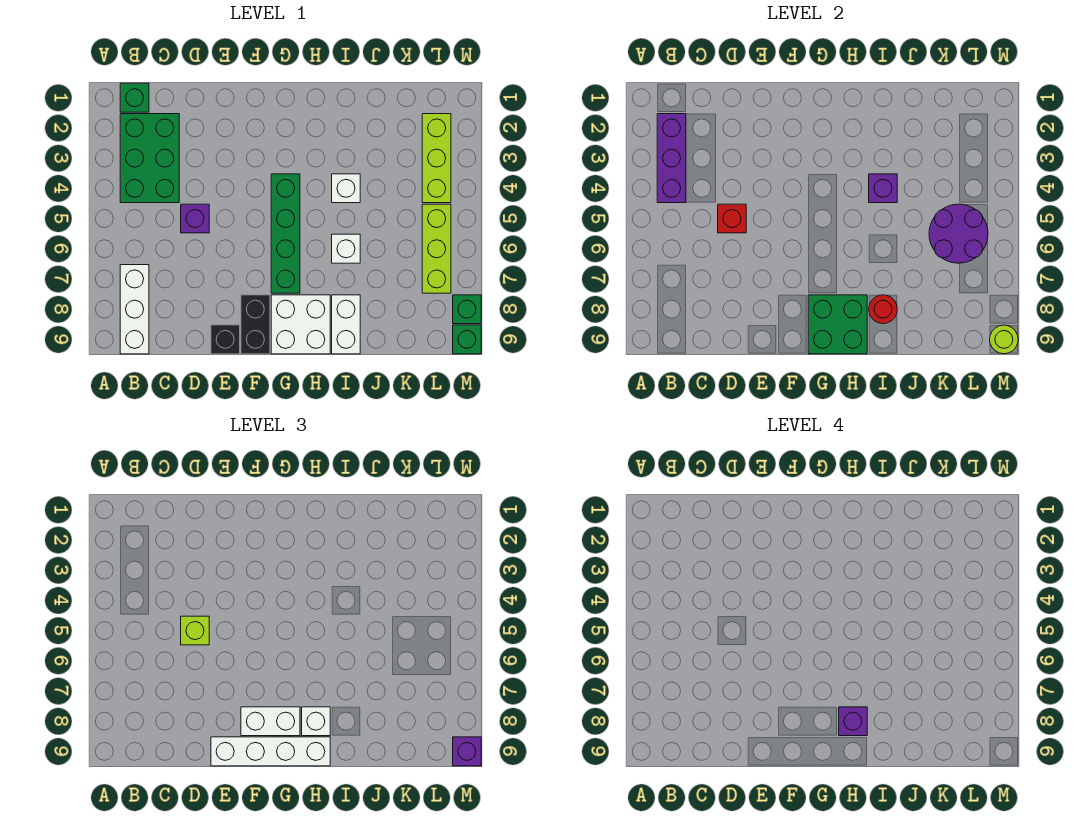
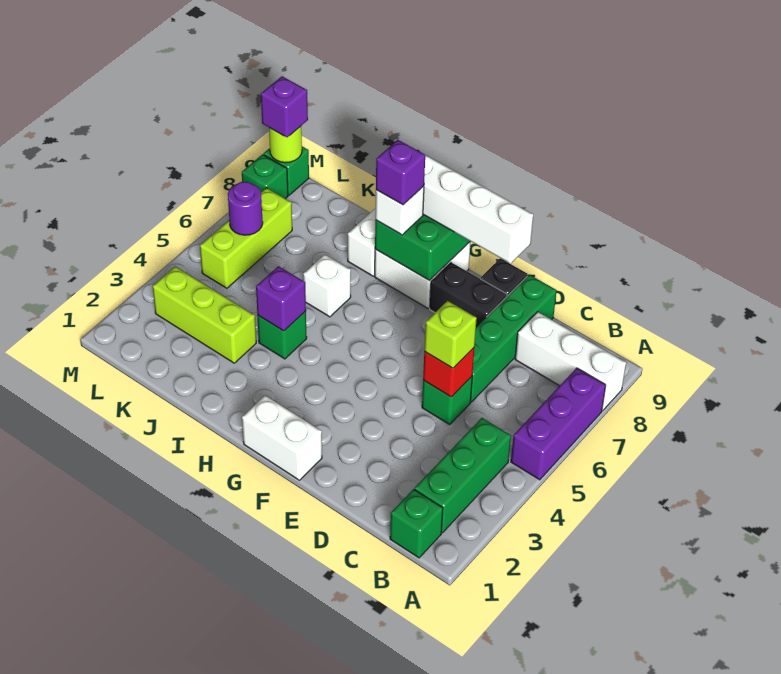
green 2x3 brick [120,114,179,203] -> green 1x3 brick [414,418,511,533]
purple 1x3 brick [657,114,686,203] -> purple 1x3 brick moved to [511,368,606,480]
white 1x3 brick [120,265,149,354] -> white 1x3 brick turned to [515,312,626,411]
purple 1x1 brick [181,204,209,233] -> green 1x1 brick [422,377,472,424]
black 1x2 brick [241,295,270,354] -> black 1x2 brick turned to [430,262,507,327]
white 1x2 brick [241,707,300,736] -> white 1x2 brick moved to [242,395,322,480]
green 1x4 brick [271,174,300,293] -> green 1x4 brick moved to [471,275,557,402]
white 1x1 brick [332,174,360,203] -> green 1x1 brick [257,311,307,359]
red 1x1 round brick [869,295,897,324] -> none
purple 2x2 round brick [929,204,988,263] -> purple 1x1 round brick [228,182,263,235]
lime 1x3 brick [422,114,451,203] -> lime 1x3 brick turned to [153,267,256,363]

